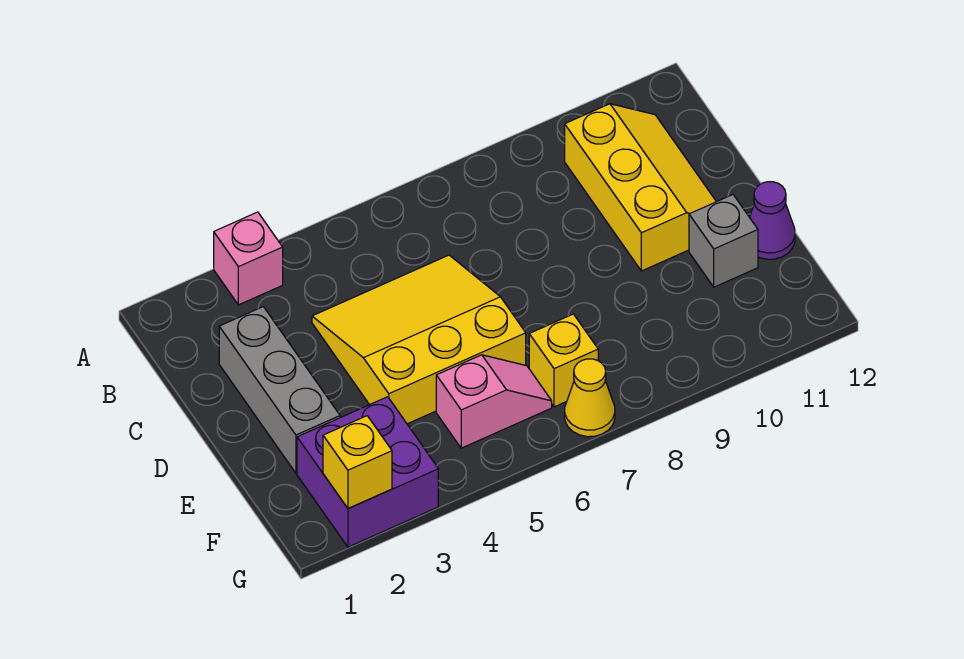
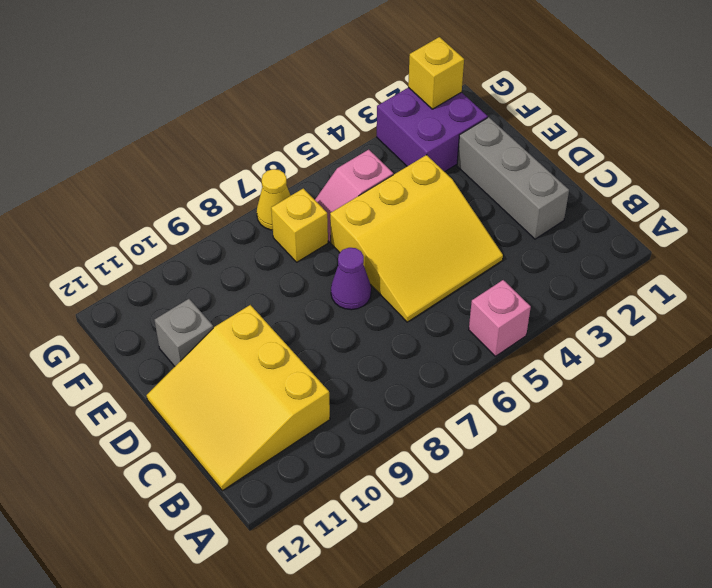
pink 1x1 brick [214,212,283,305] -> pink 1x1 brick moved to [469,280,531,356]
yellow 2x3 slope [565,104,716,271] -> yellow 3x3 slope [147,305,330,491]
purple 1x1 cone [750,182,795,259] -> purple 1x1 cone moved to [331,248,371,310]

